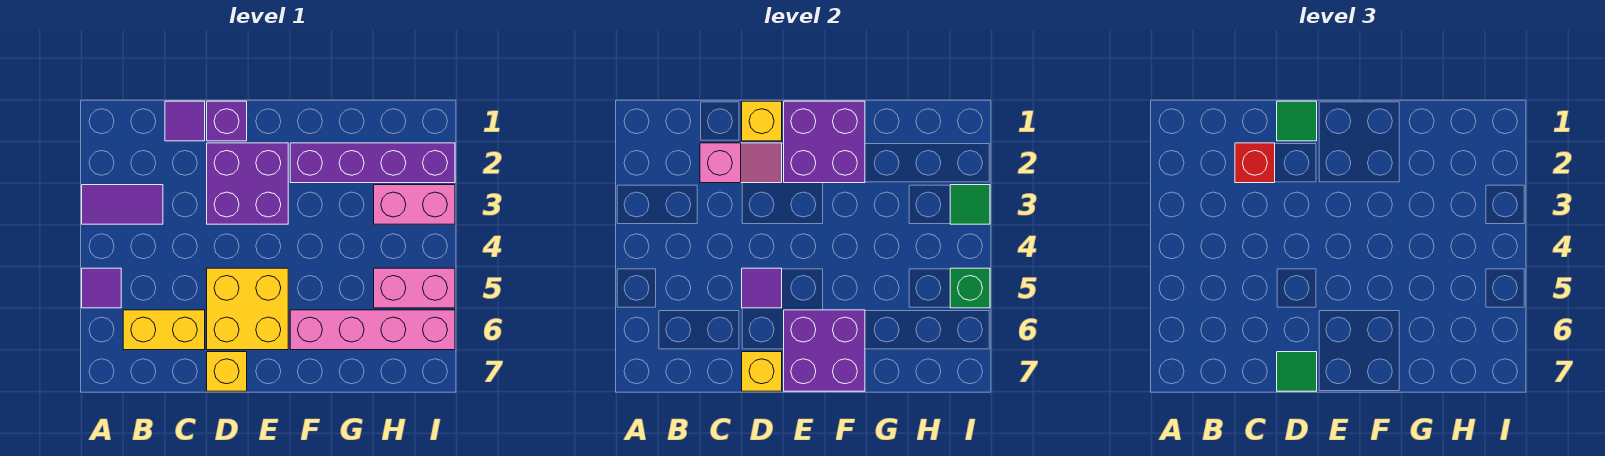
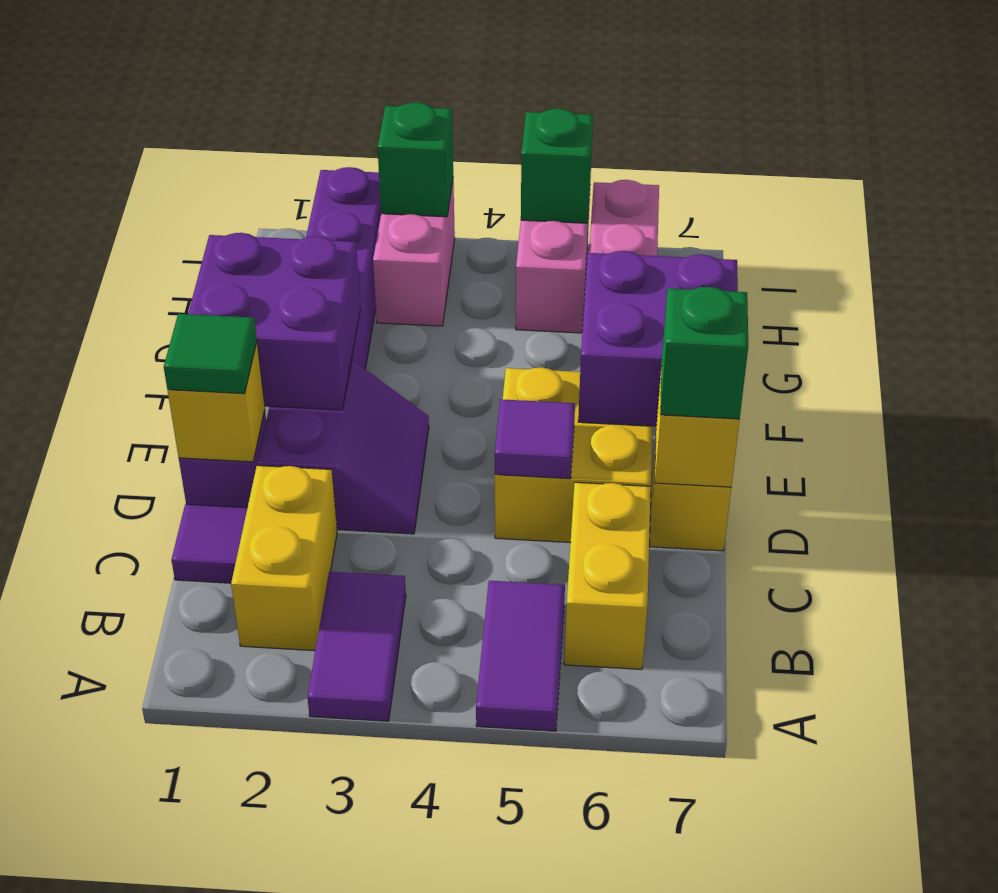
purple 1x1 tile [82,268,121,308] -> purple 1x2 tile [476,581,565,731]
none -> yellow 1x2 brick [231,466,337,651]
pink 1x2 slope [700,143,782,183] -> none
red 1x1 brick [1235,143,1275,183] -> none
purple 2x2 brick [207,143,288,224] -> purple 2x2 slope [257,360,429,534]
green 1x1 tile [1277,352,1317,391] -> green 1x1 brick [660,287,748,419]
green 1x1 tile [950,185,990,224] -> green 1x1 brick [378,102,453,217]

